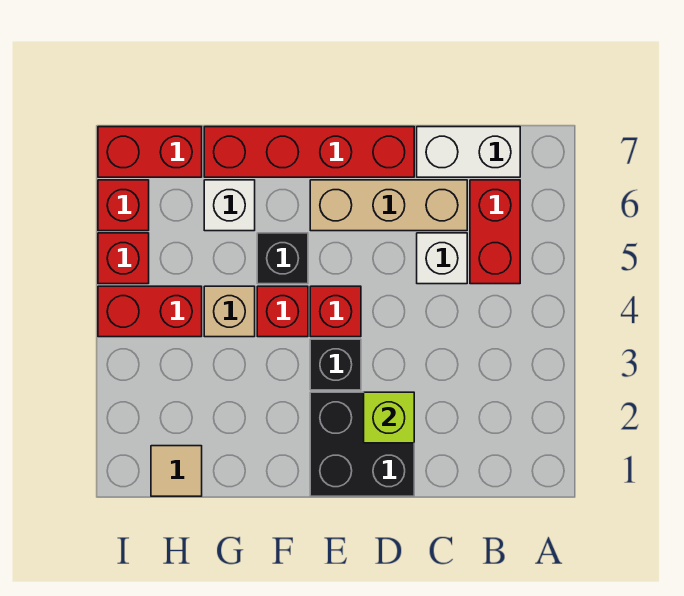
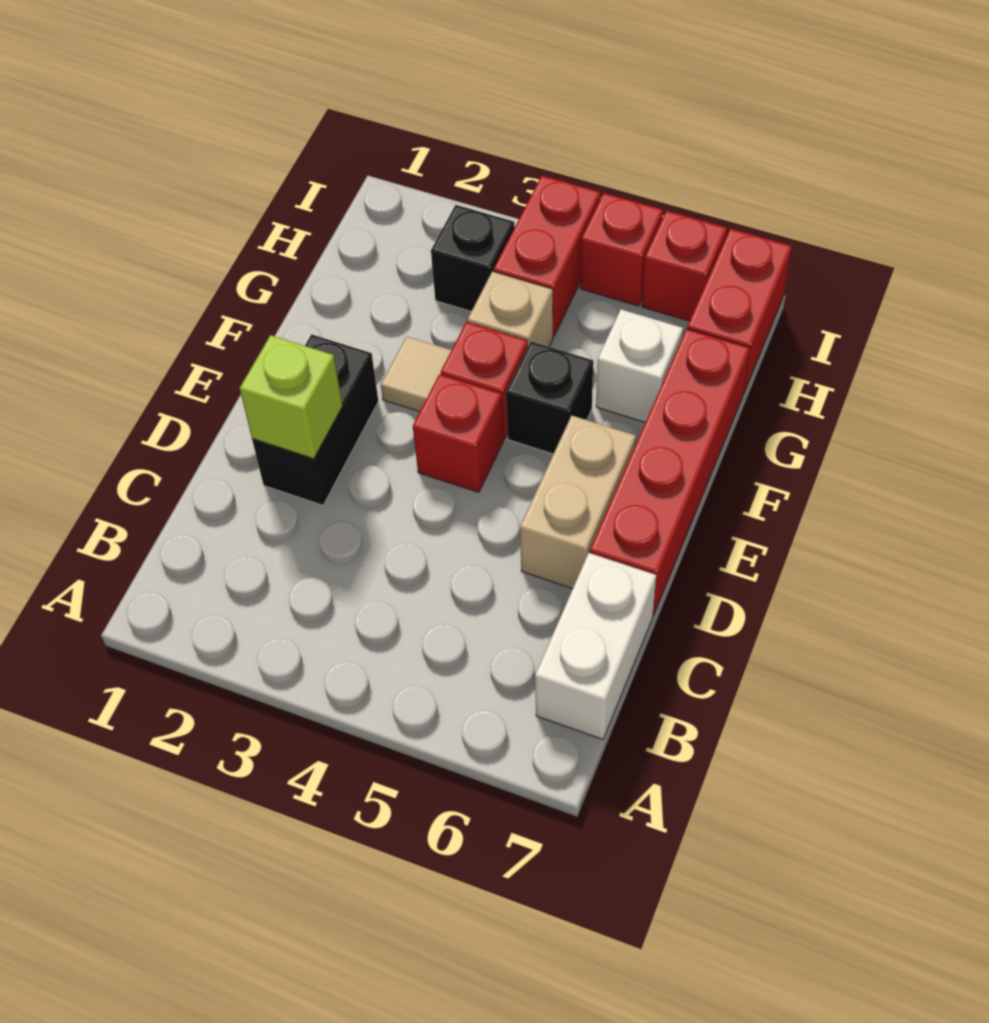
red 1x2 brick [470,180,520,284] -> none
white 1x1 brick [417,233,467,284] -> none
tan 1x3 brick [310,180,467,231] -> tan 1x2 brick [520,416,636,589]
black 2x2 brick [310,392,414,496] -> black 1x2 brick [252,334,378,505]
black 1x1 brick [310,339,361,390] -> black 1x1 brick moved to [431,205,515,311]
tan 1x1 tile [151,446,202,496] -> tan 1x1 tile moved to [381,336,451,412]

